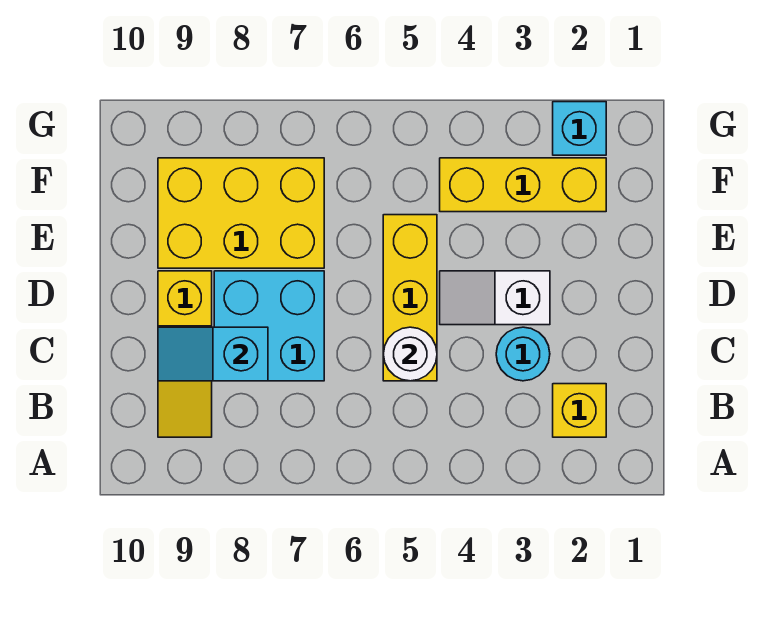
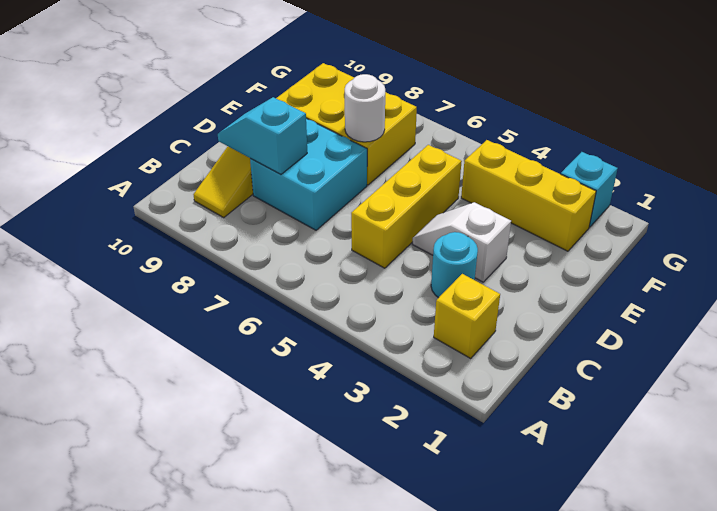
white 1x1 round brick [383,327,437,381] -> white 1x1 round brick moved to [345,74,385,142]

